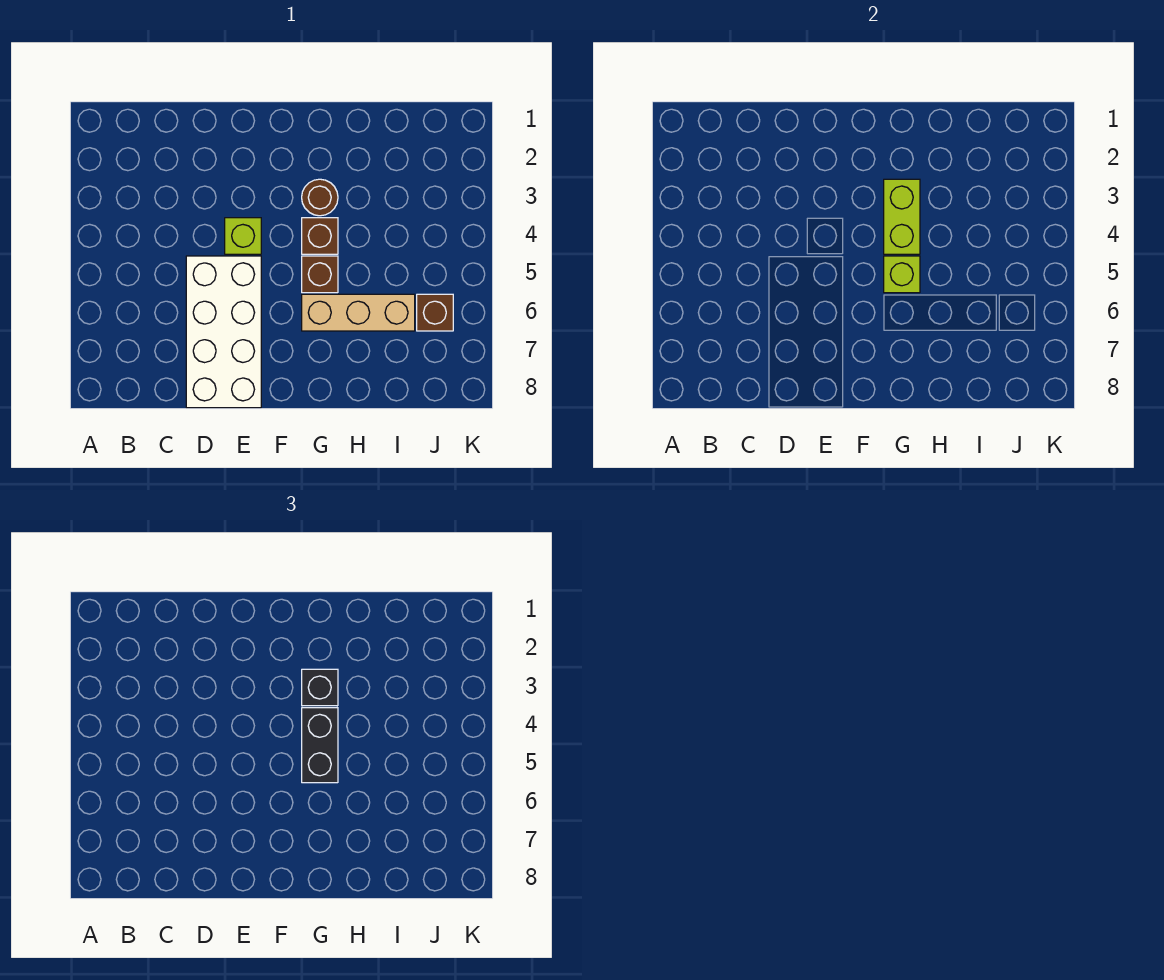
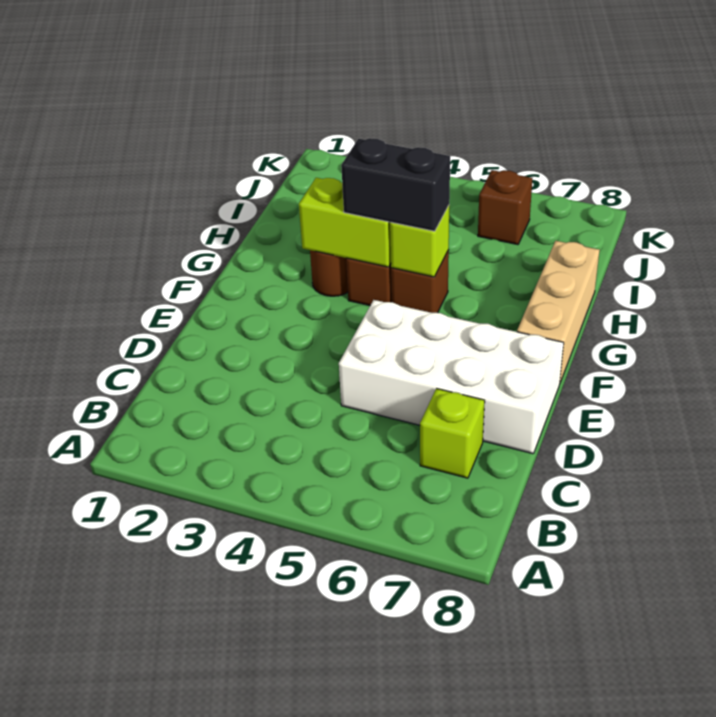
lime 1x1 brick [225,218,261,254] -> lime 1x1 brick moved to [420,389,485,478]
black 1x1 brick [302,669,338,706] -> none
tan 1x3 brick [302,294,415,331] -> tan 1x3 brick moved to [517,241,600,382]

